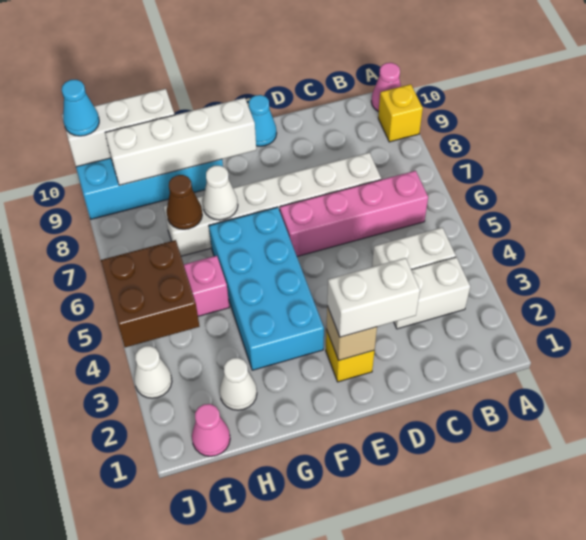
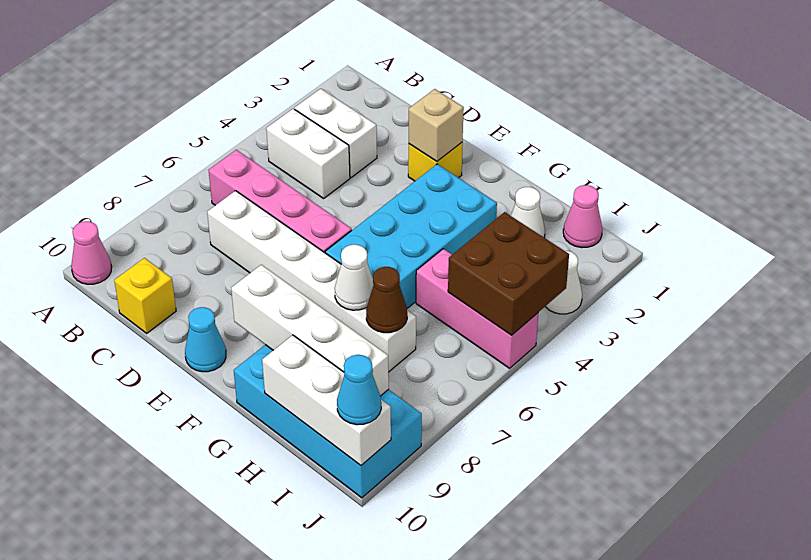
yellow 1x1 brick [378,84,423,142] -> yellow 1x1 brick moved to [114,258,176,333]
white 1x2 brick [327,258,420,337] -> none

